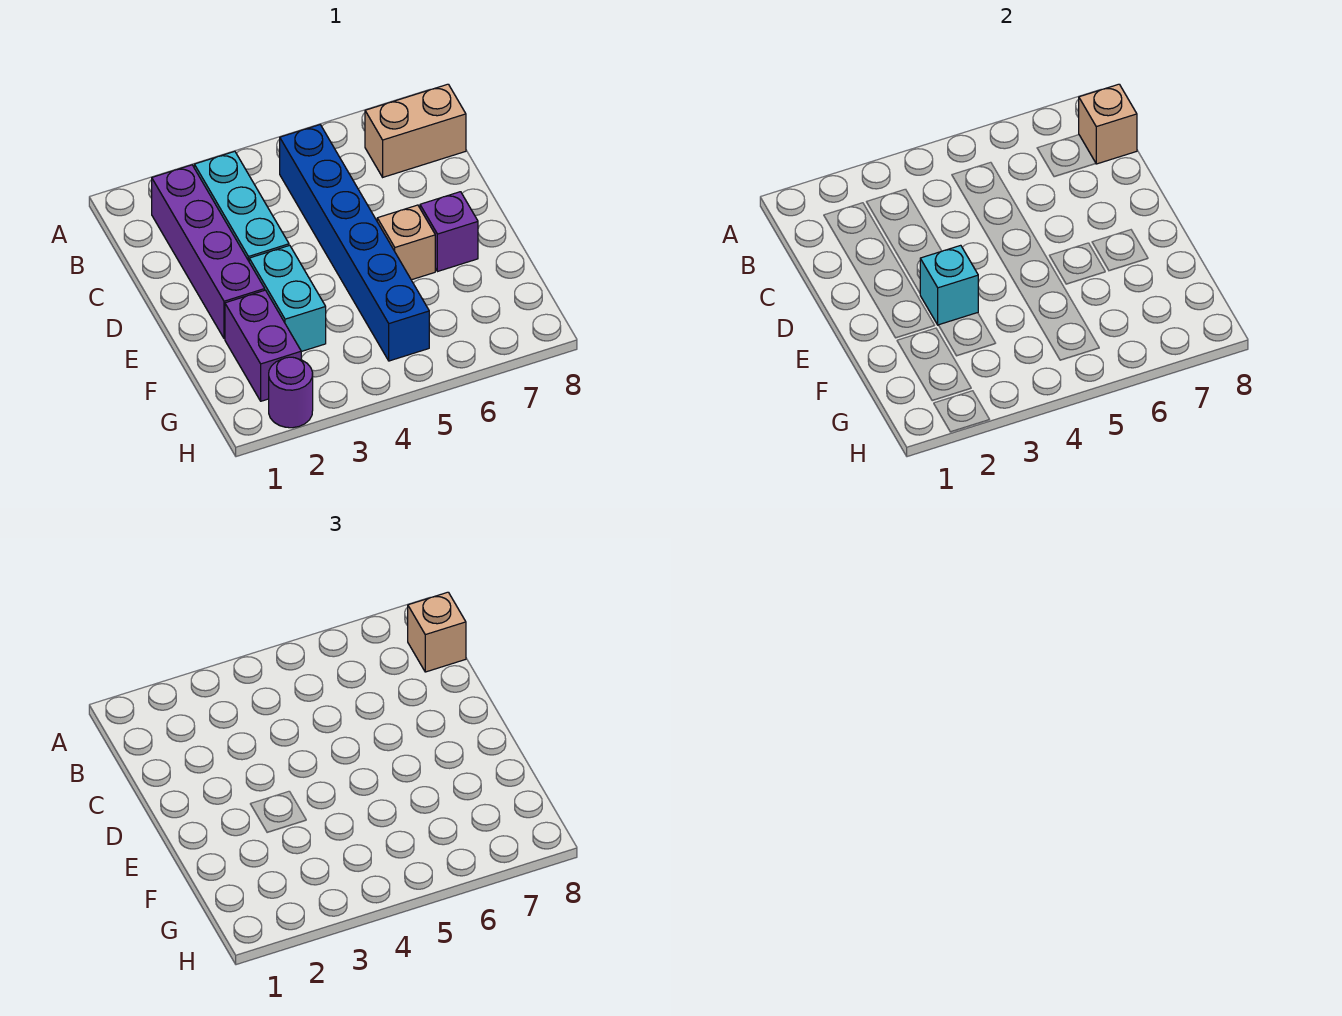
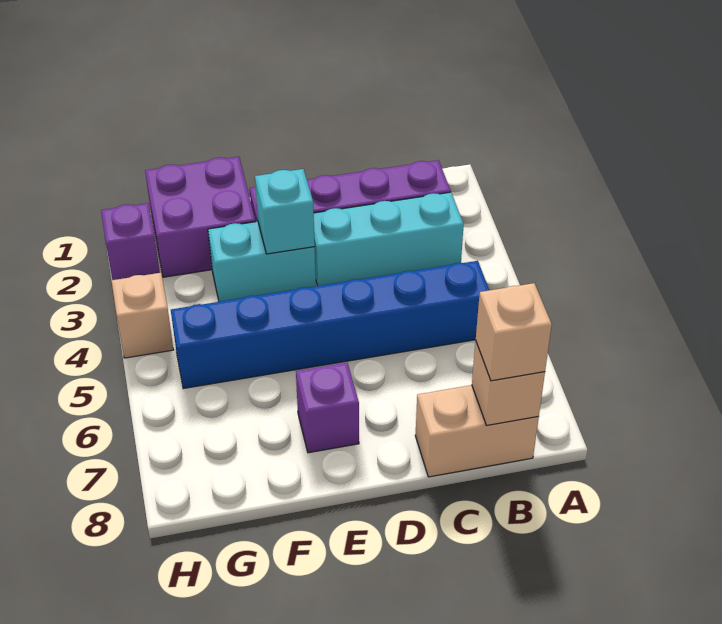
tan 1x2 brick [365,84,466,177] -> tan 1x2 brick turned to [415,385,539,477]
tan 1x1 brick [377,205,435,280] -> tan 1x1 brick moved to [111,273,173,358]
purple 1x2 brick [225,290,301,401] -> purple 2x2 brick [145,157,255,277]
purple 1x1 round brick [269,357,313,428] -> purple 1x1 brick [101,203,160,280]

